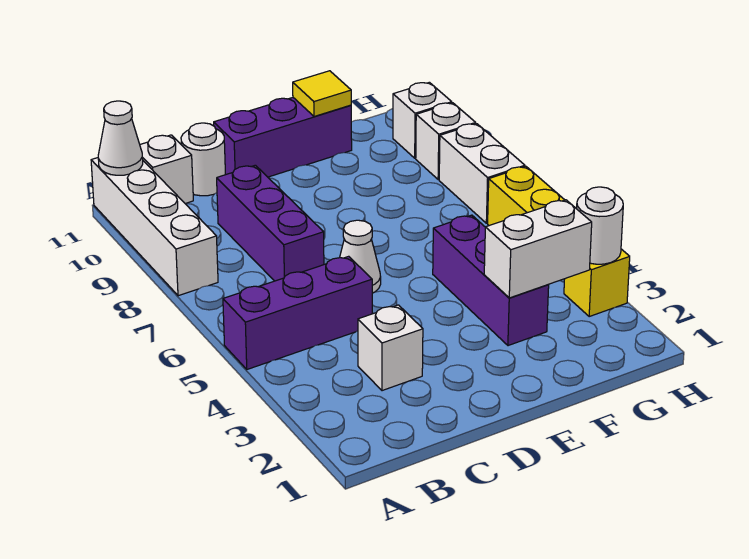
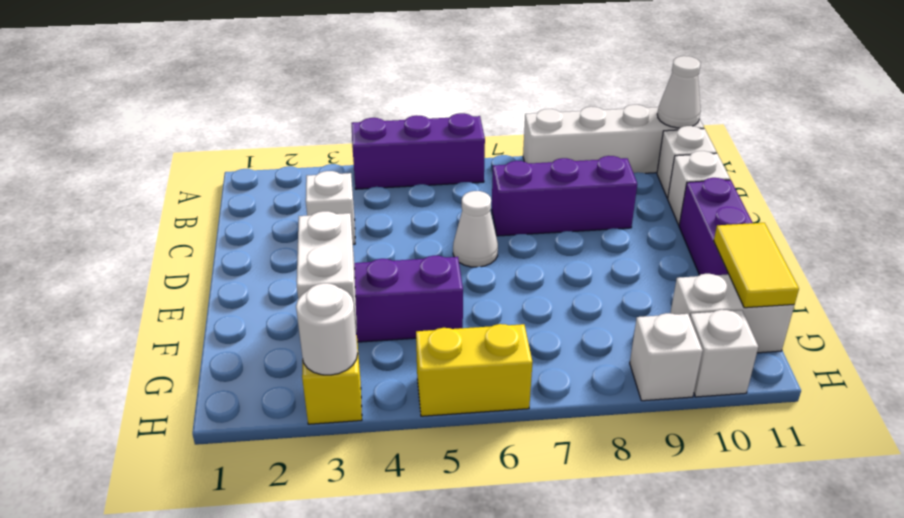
purple 1x3 brick [223,256,372,369] -> purple 1x3 brick turned to [352,113,485,189]
white 1x1 round brick [181,123,225,196] -> white 1x1 brick [668,151,730,225]
yellow 1x1 tile [293,71,351,116] -> yellow 1x2 tile [714,223,799,308]
white 1x2 brick [439,124,525,223] -> white 1x2 brick moved to [671,274,794,353]

